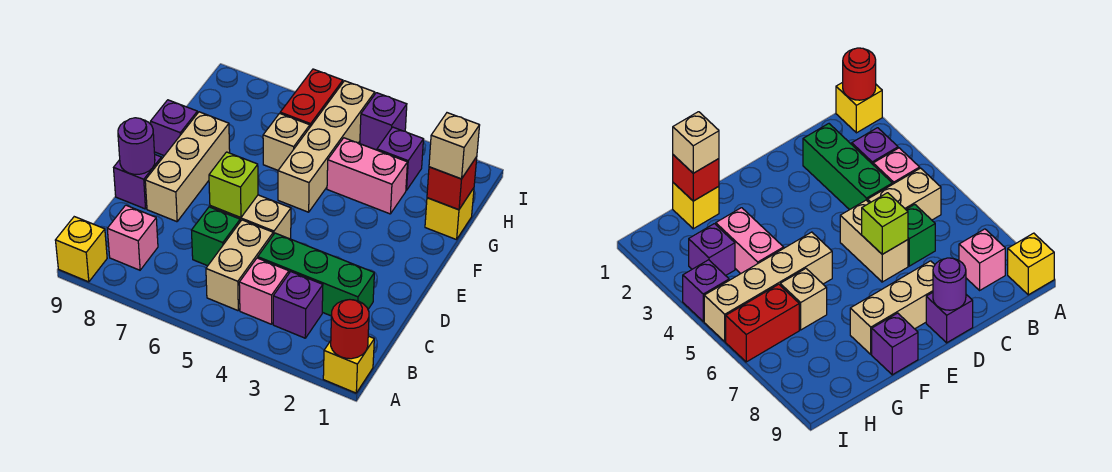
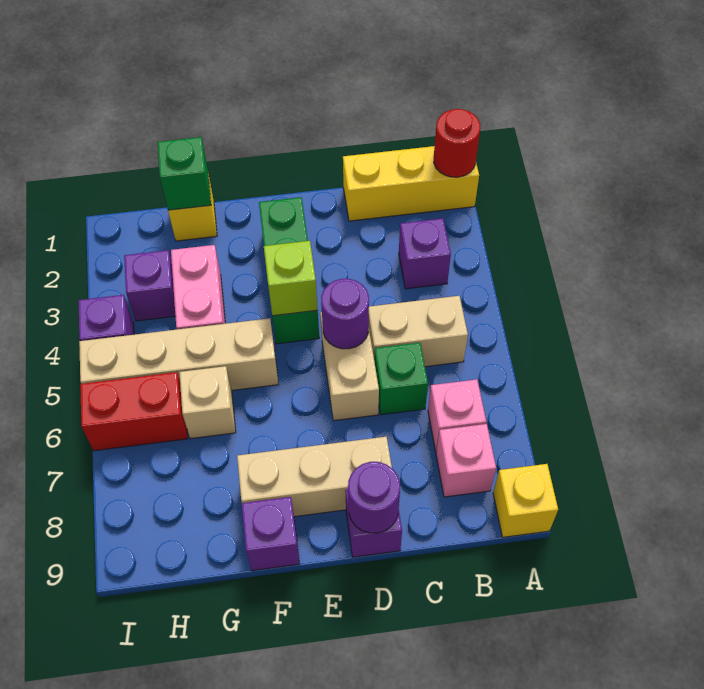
yellow 1x1 brick [323,336,374,393] -> yellow 1x3 brick [343,146,479,221]
pink 1x1 brick [239,258,289,324] -> pink 1x1 brick moved to [428,379,486,451]
green 1x3 brick [258,233,374,316] -> green 1x3 brick moved to [259,197,319,344]
none -> purple 1x1 round brick [321,279,369,349]
lime 1x1 brick [209,152,258,218] -> lime 1x1 brick moved to [264,241,318,316]
red 1x1 brick [427,157,477,210] -> green 1x1 brick [157,137,211,210]
tan 1x1 brick [429,113,480,179] -> none

